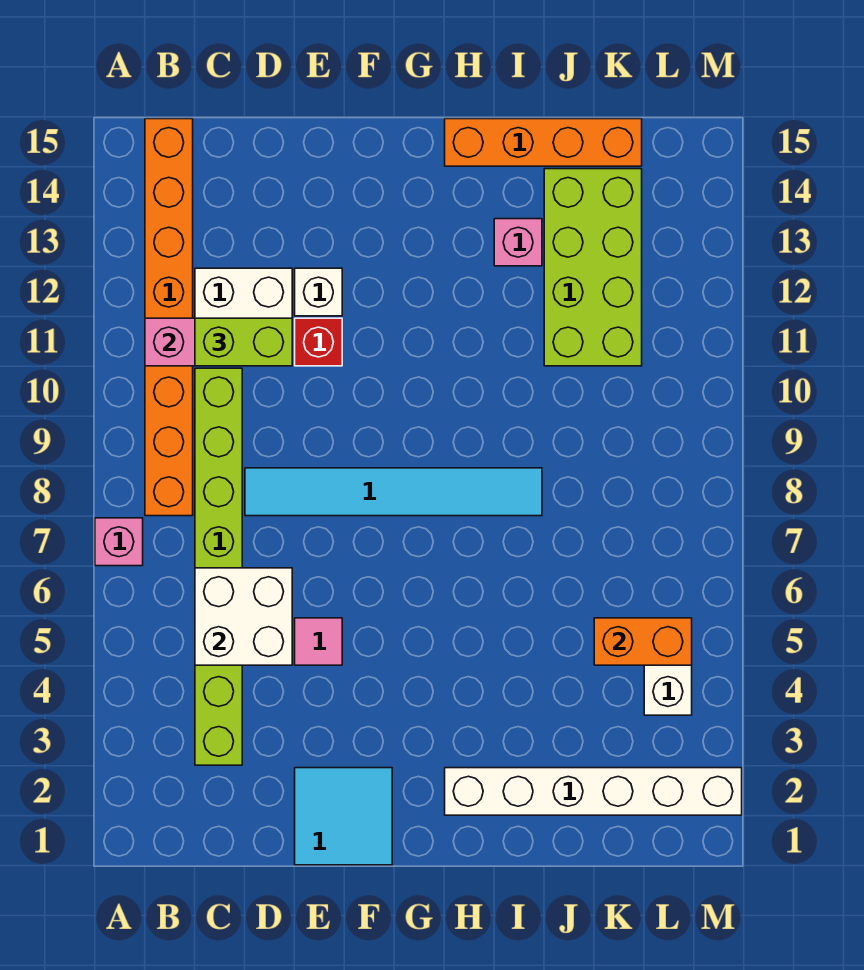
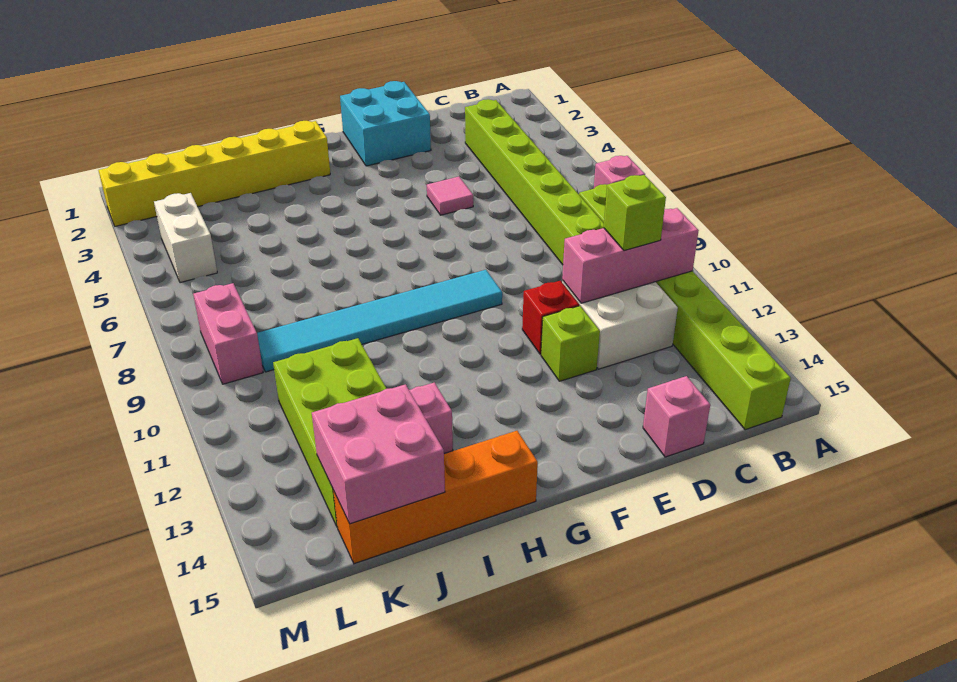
orange 1x8 brick [145,119,193,516] -> lime 1x8 brick [579,184,791,430]
white 2x2 brick [195,568,292,665] -> none
lime 1x2 brick [195,318,292,366] -> lime 1x1 brick [604,175,666,251]
cyan 1x6 tile [245,468,542,516] -> cyan 1x6 tile moved to [257,270,502,372]
none -> pink 1x1 brick [643,376,710,457]
cyan 2x2 tile [295,768,392,865] -> cyan 2x2 brick [340,81,431,166]
white 1x1 brick [295,268,342,316] -> lime 1x1 brick [541,306,600,381]
white 1x6 brick [445,768,742,815] -> yellow 1x6 brick [98,121,330,226]
none -> pink 2x2 brick [312,384,445,524]
orange 1x2 brick [594,618,692,665] -> none
none -> pink 1x2 brick [193,283,263,384]

